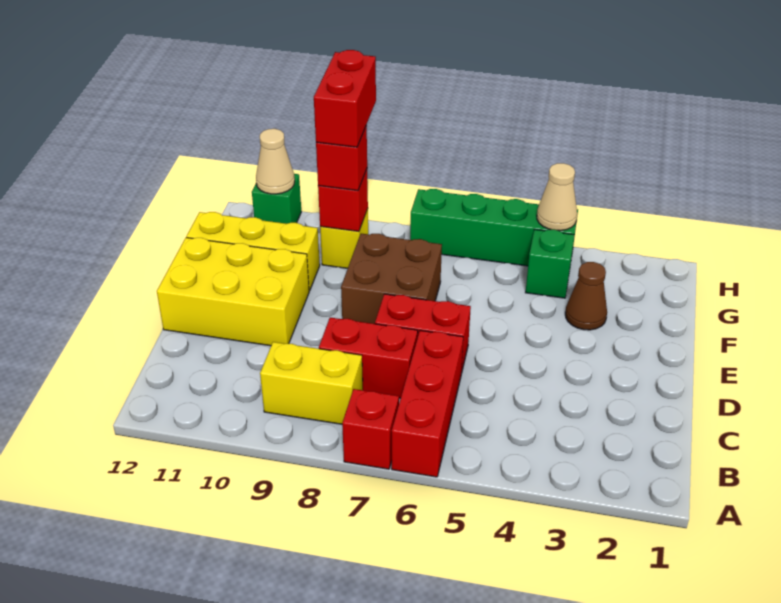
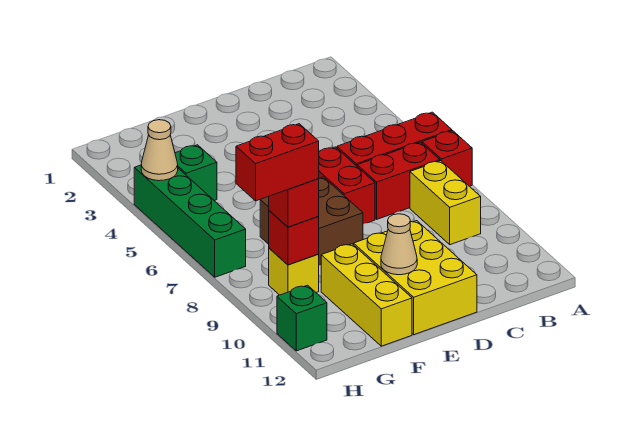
red 1x2 brick [319,318,418,398] -> red 1x2 brick turned to [357,142,440,219]
brown 1x1 cone [565,262,607,330] -> none
tan 1x1 cone [256,129,295,194] -> tan 1x1 cone moved to [381,214,417,275]

